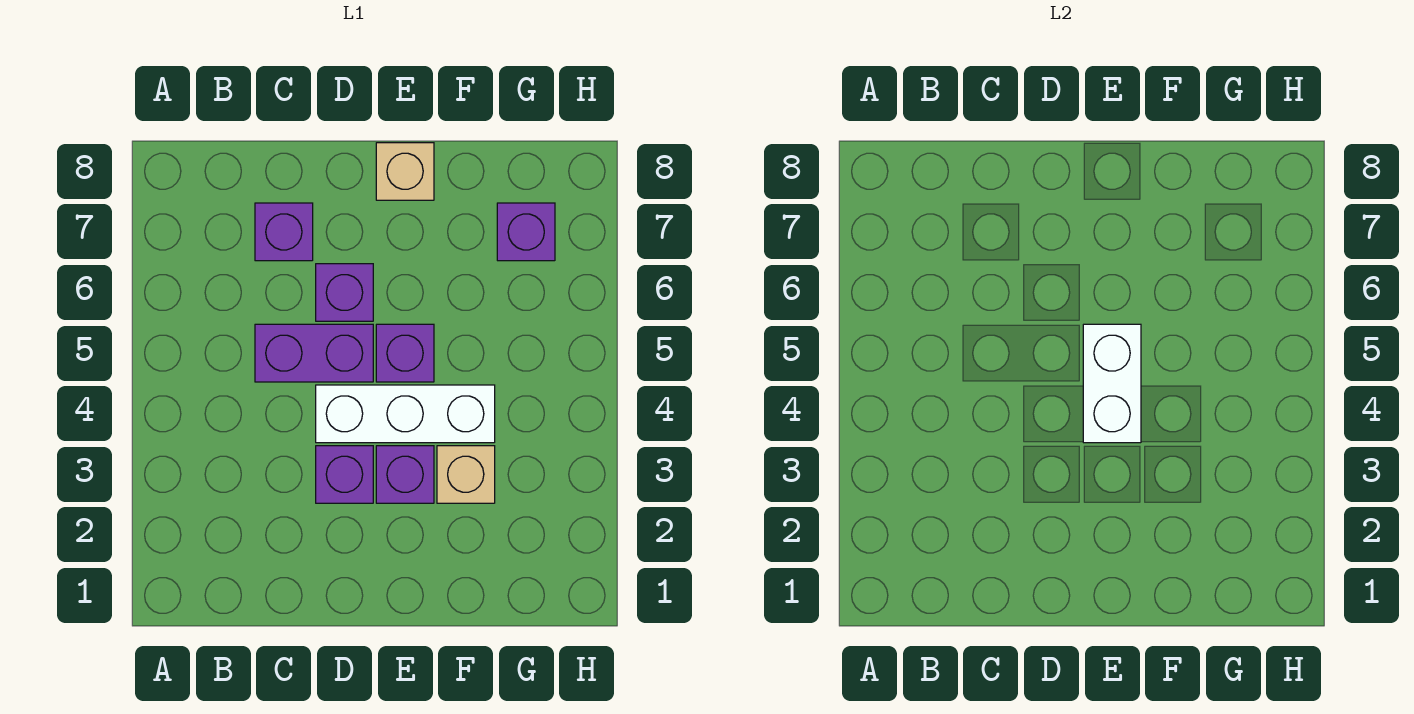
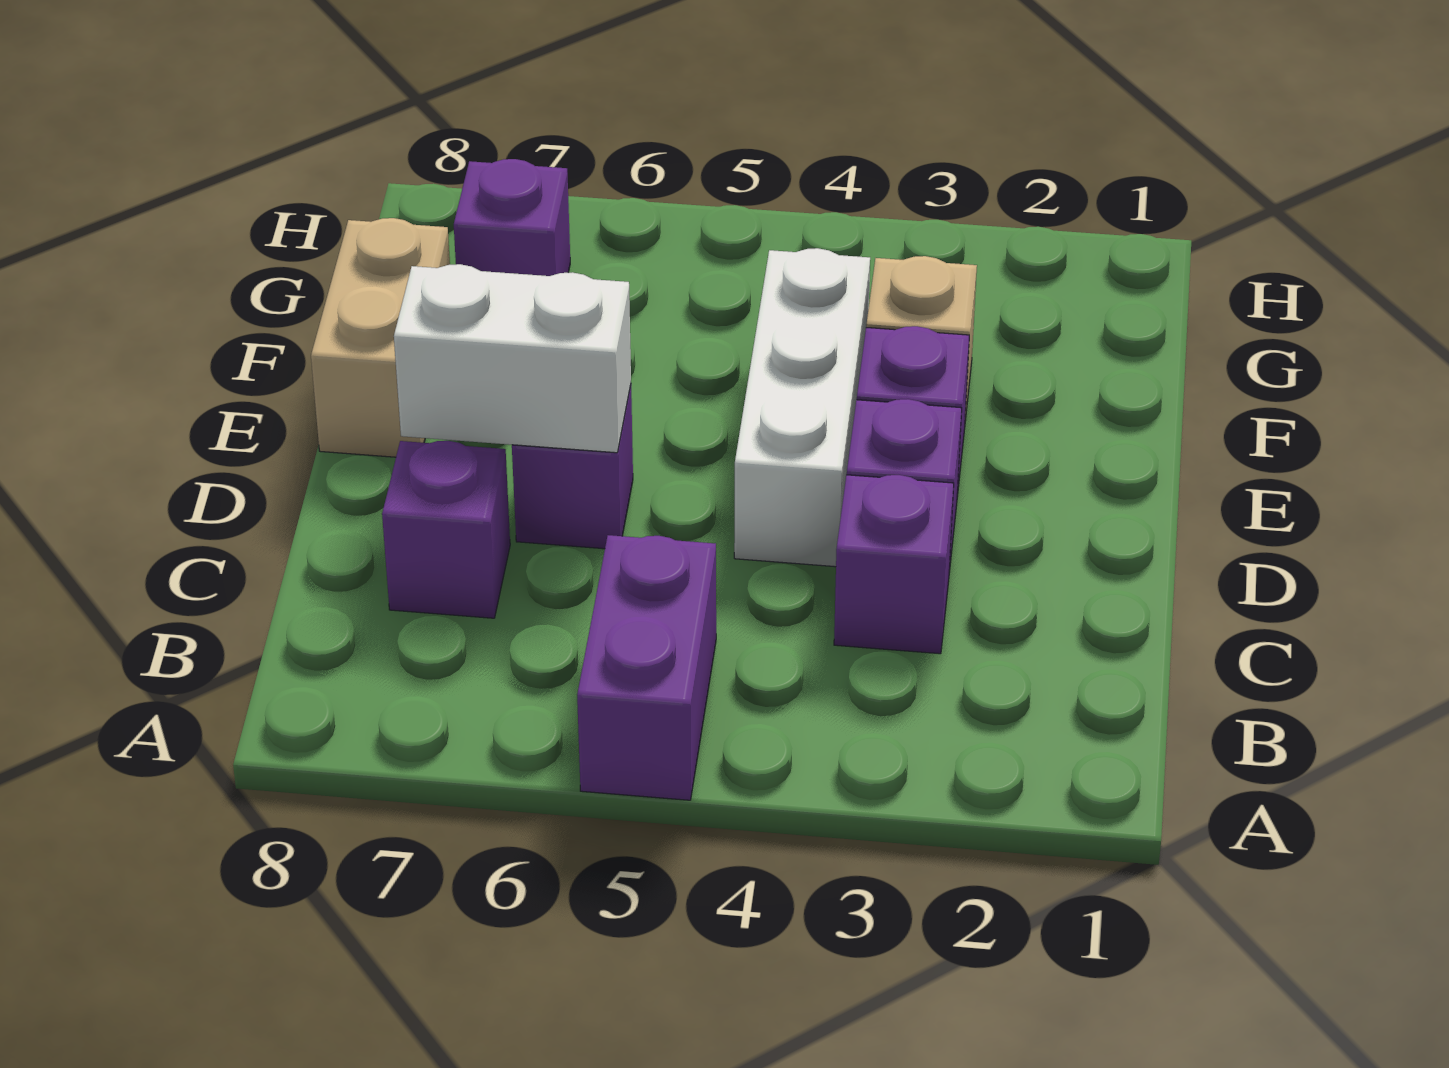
purple 1x2 brick [255,324,373,382] -> purple 1x2 brick moved to [577,535,716,800]
white 1x2 brick [1083,324,1141,443] -> white 1x2 brick moved to [394,264,631,453]
purple 1x1 brick [376,324,434,382] -> purple 1x1 brick moved to [834,475,954,654]
tan 1x1 brick [376,143,434,200] -> tan 1x2 brick [311,218,450,457]

